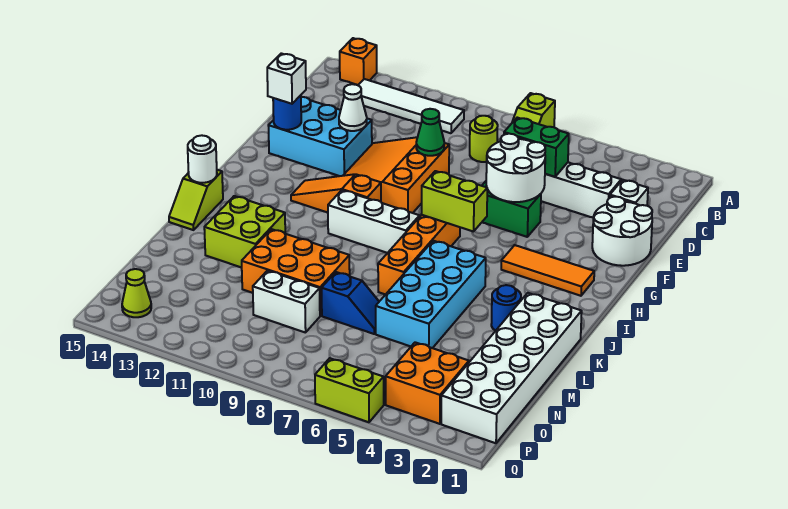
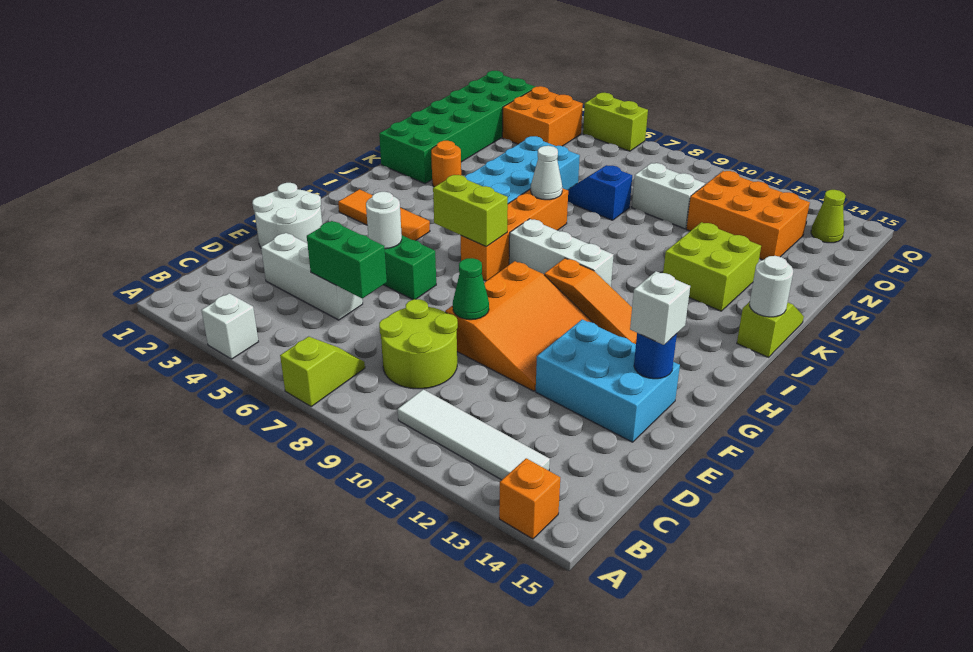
lime 1x1 round brick [470,116,498,162] -> lime 2x2 round brick [379,299,458,389]
white 1x1 brick [610,180,648,206] -> white 1x1 brick moved to [201,293,259,359]
white 2x2 round brick [486,134,545,202] -> white 1x1 round brick [366,192,402,249]
white 1x1 cone [339,84,367,131] -> white 1x1 cone moved to [531,146,562,200]
white 2x6 brick [441,293,582,443] -> green 2x6 brick [379,71,535,184]
blue 1x1 round brick [491,285,521,331] -> orange 1x1 round brick [431,141,461,187]
orange 2x3 brick [242,229,350,316] -> orange 2x3 brick moved to [686,171,810,260]

